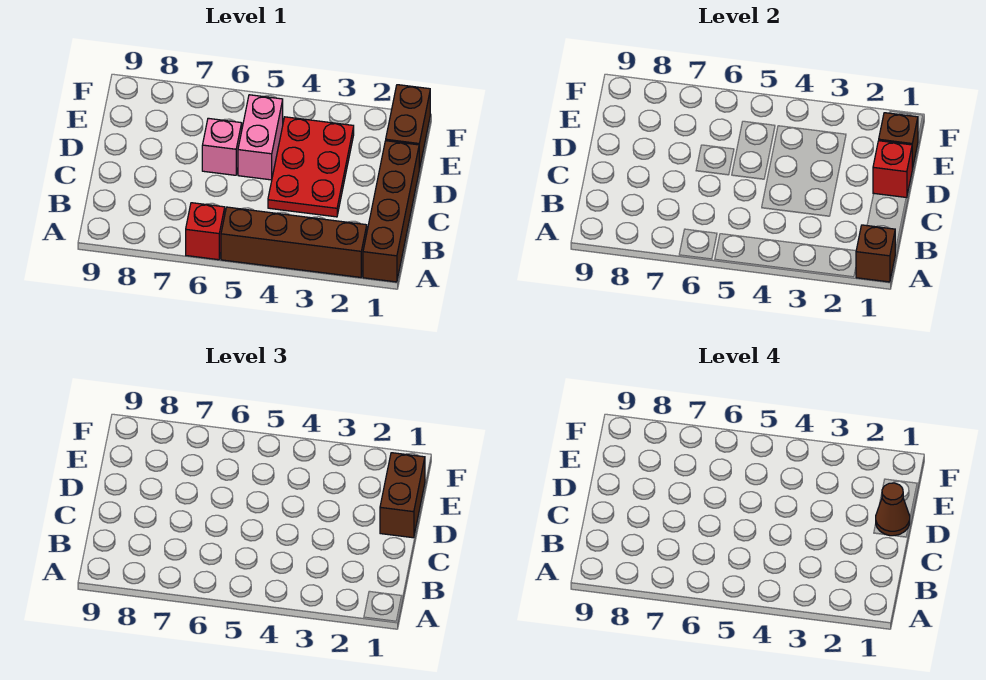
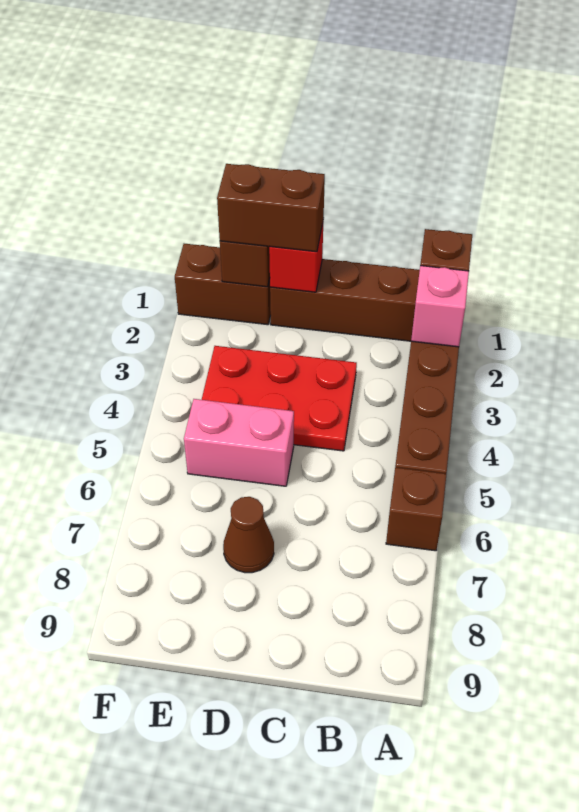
red 1x1 brick [186,203,225,260] -> brown 1x1 brick [386,467,446,551]
brown 1x1 cone [876,483,910,536] -> brown 1x1 cone moved to [223,497,274,573]
pink 1x1 brick [202,118,242,175] -> pink 1x1 brick moved to [411,266,469,347]

